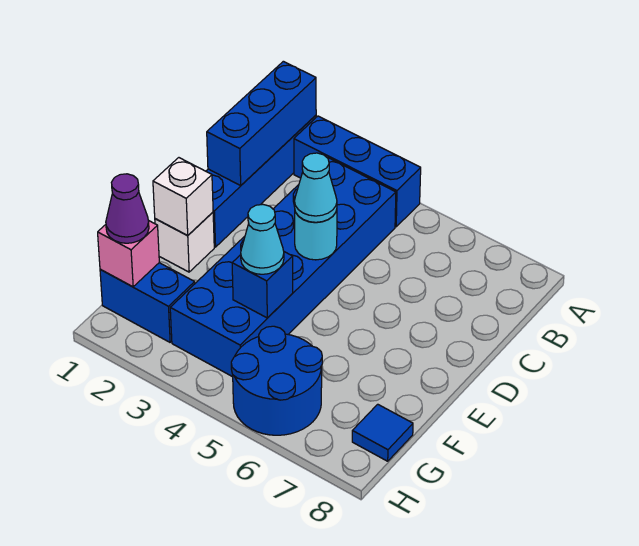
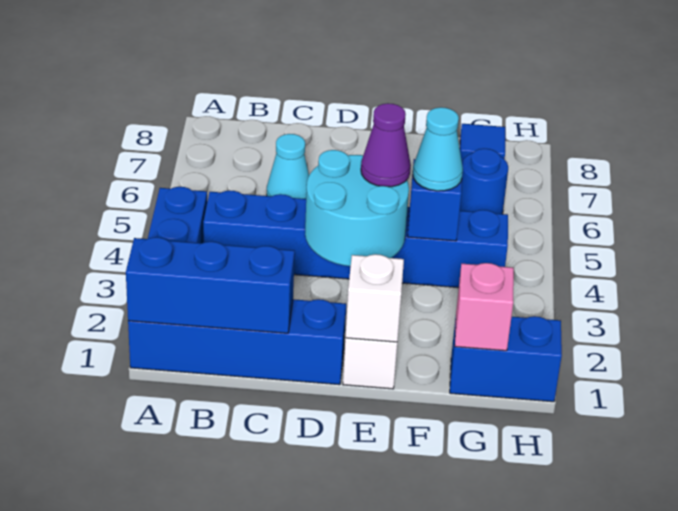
blue 2x6 brick [170,157,396,377] -> blue 1x6 brick [203,190,508,288]
cyan 1x1 round brick [295,210,337,260] -> cyan 2x2 round brick [305,150,409,266]
cyan 1x1 cone [294,153,337,222] -> cyan 1x1 cone moved to [267,134,309,199]
blue 1x2 brick [100,263,195,342] -> blue 1x2 brick turned to [450,316,562,402]
purple 1x1 cone [106,174,149,243] -> purple 1x1 cone moved to [361,103,411,187]
blue 2x2 round brick [231,326,322,435] -> blue 1x1 round brick [460,149,508,214]

